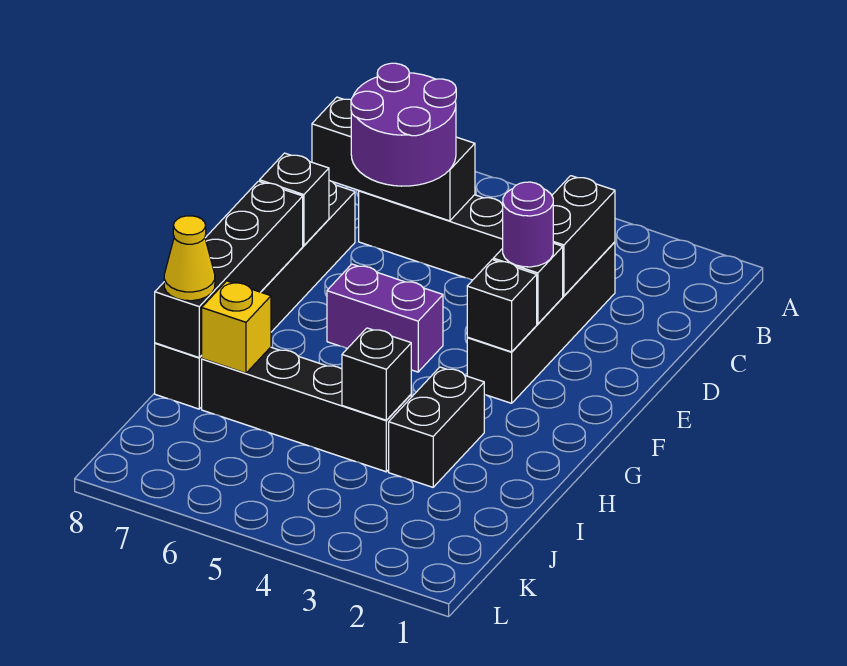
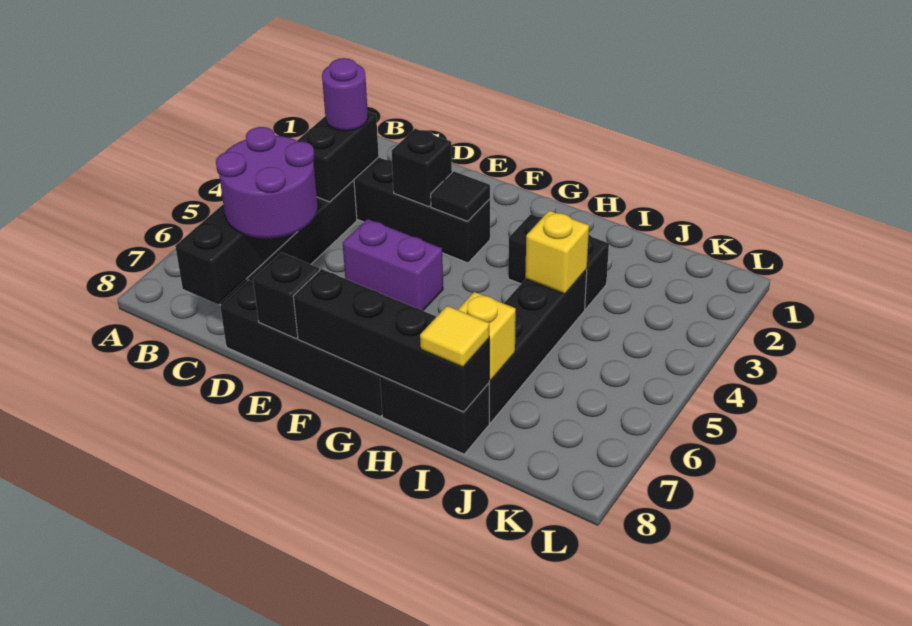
black 1x2 brick [552,176,615,296] -> black 1x2 brick turned to [297,112,379,202]
purple 1x1 round brick [503,182,553,267] -> purple 1x1 round brick moved to [322,58,368,131]
black 1x1 brick [467,260,537,352] -> black 1x1 tile [431,171,490,221]
purple 1x2 brick [327,264,443,372] -> purple 1x2 brick turned to [343,219,443,311]
black 1x1 brick [342,328,411,420] -> yellow 1x1 brick [525,211,589,294]
yellow 1x1 cone [164,216,215,301] -> yellow 1x1 tile [420,306,489,367]

